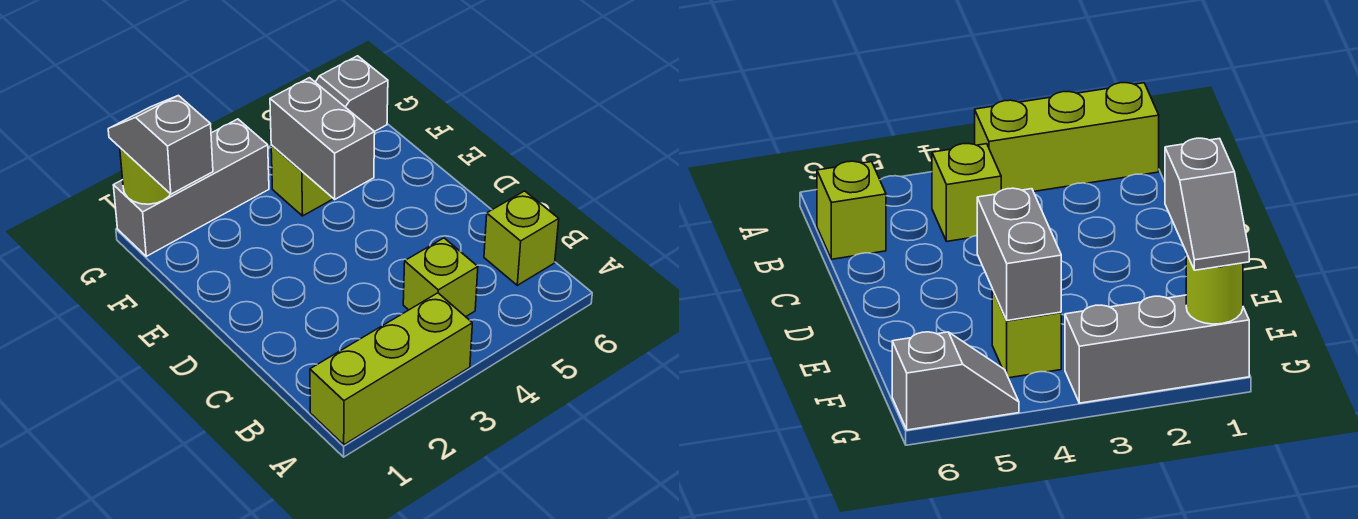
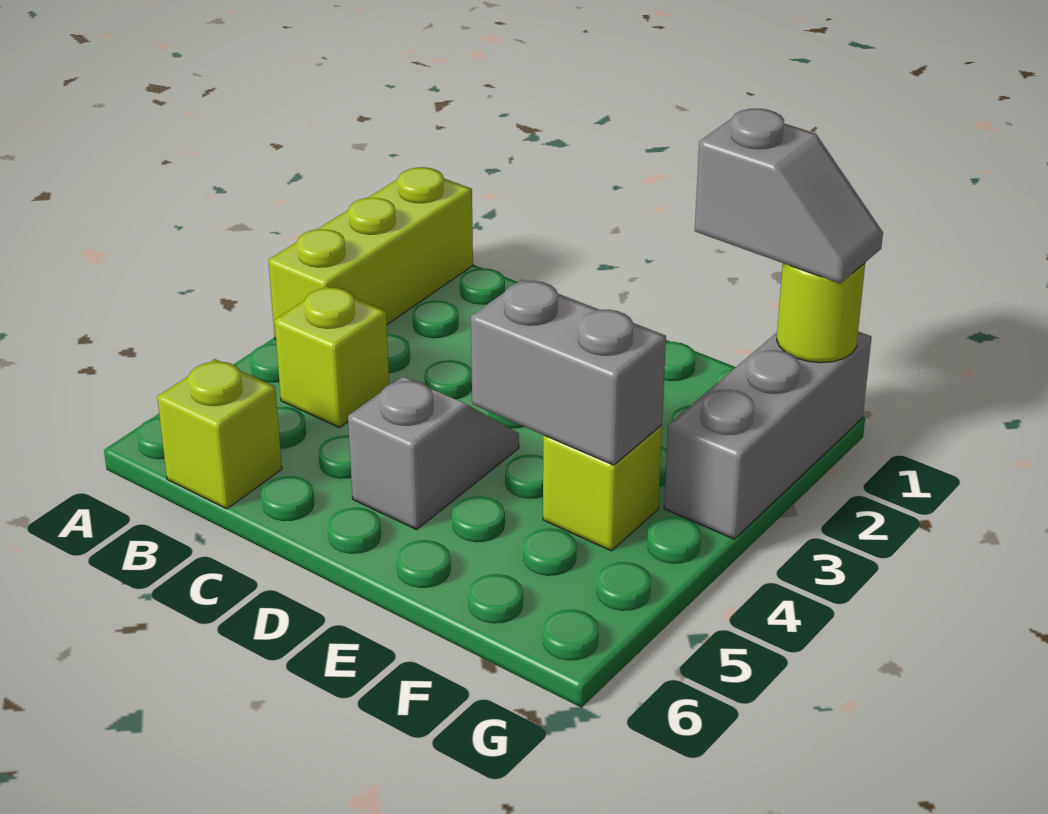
grey 1x2 slope [316,56,388,132] -> grey 1x2 slope moved to [348,377,519,530]

